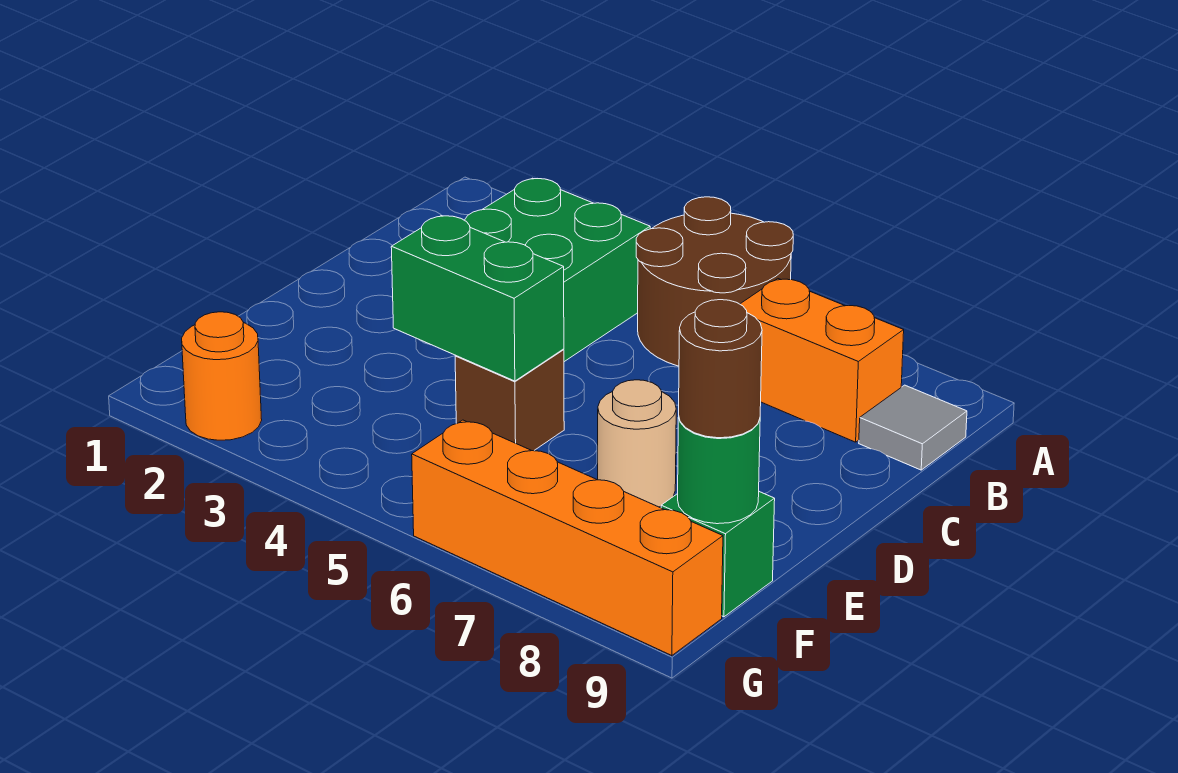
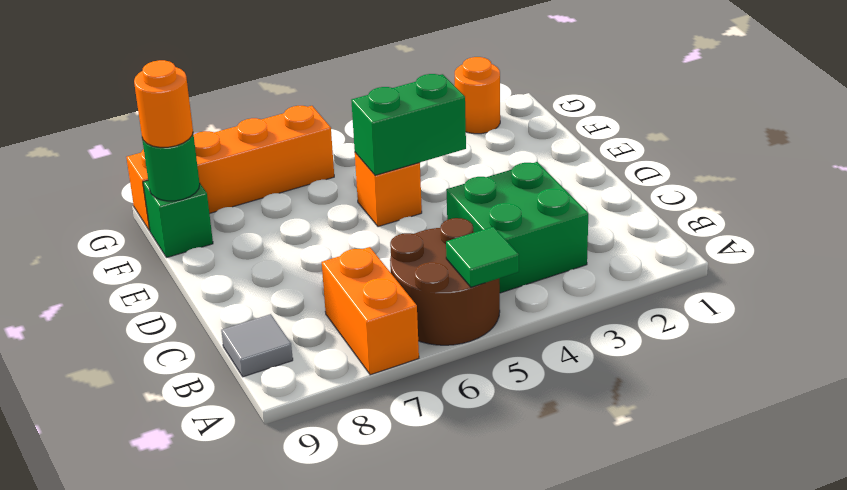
none -> green 1x1 tile [446,227,519,287]
orange 1x2 brick [740,279,904,442] -> orange 1x2 brick turned to [322,247,419,375]
brown 1x1 brick [455,349,564,451] -> orange 1x1 brick [355,153,422,227]
tan 1x1 round brick [598,380,676,507] -> none
brown 1x1 round brick [679,300,762,438] -> orange 1x1 round brick [134,60,193,147]

